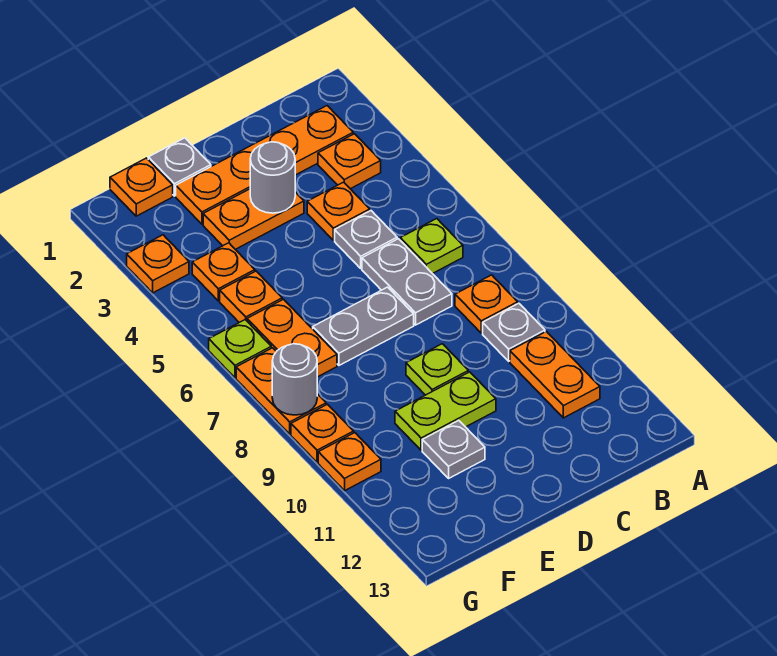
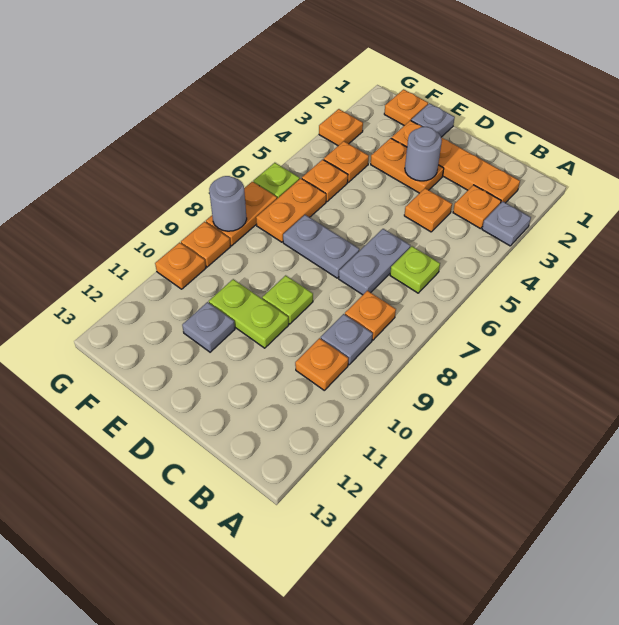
orange 1x2 plate [510,332,600,418] -> orange 1x1 plate [295,338,348,390]
grey 1x1 plate [335,211,397,268] -> grey 1x1 plate moved to [482,201,531,246]

